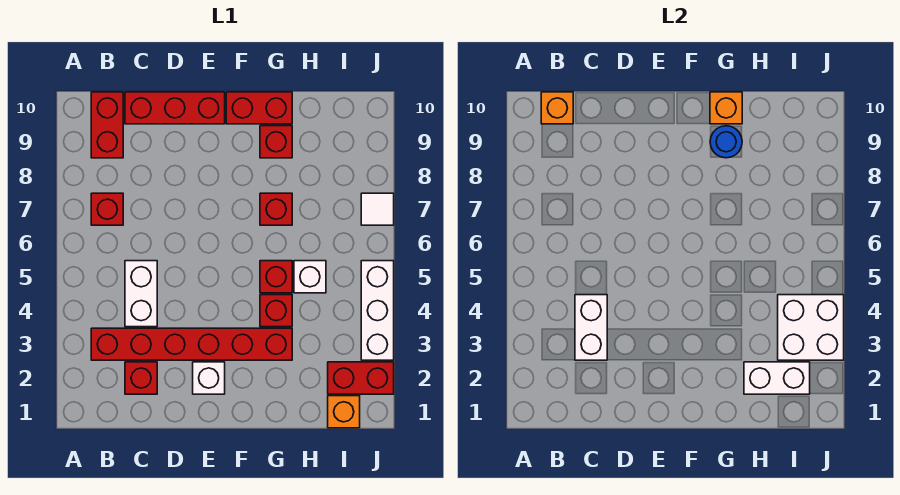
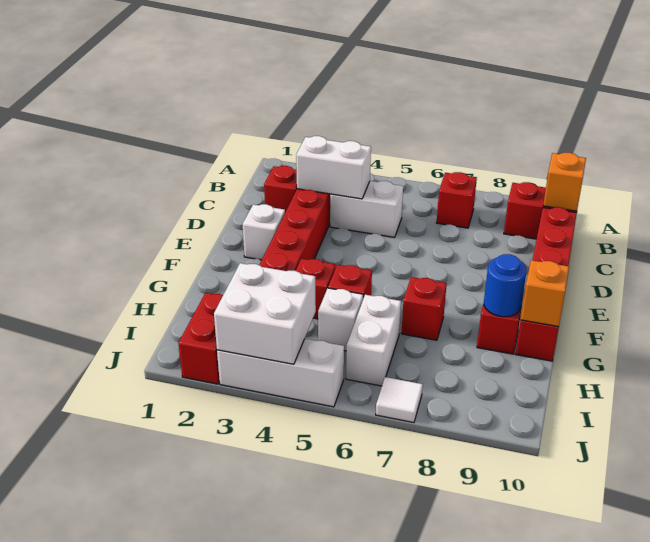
white 1x2 brick [744,362,810,394] -> white 1x2 brick moved to [346,295,401,386]
orange 1x1 brick [328,396,360,428] -> none

